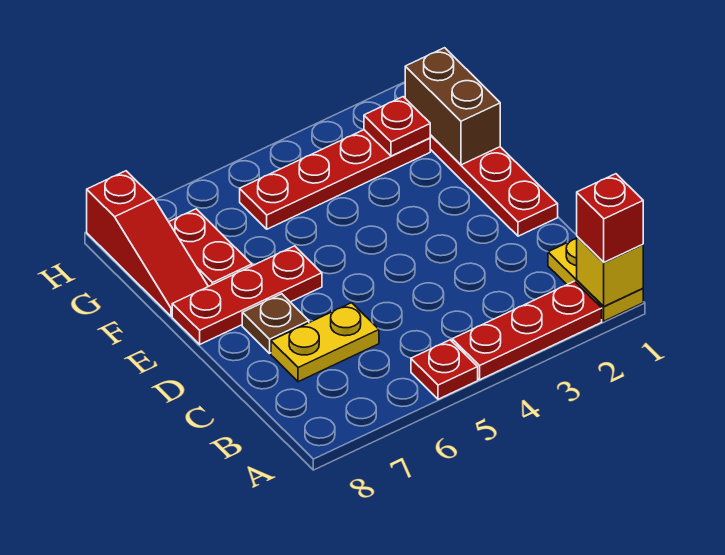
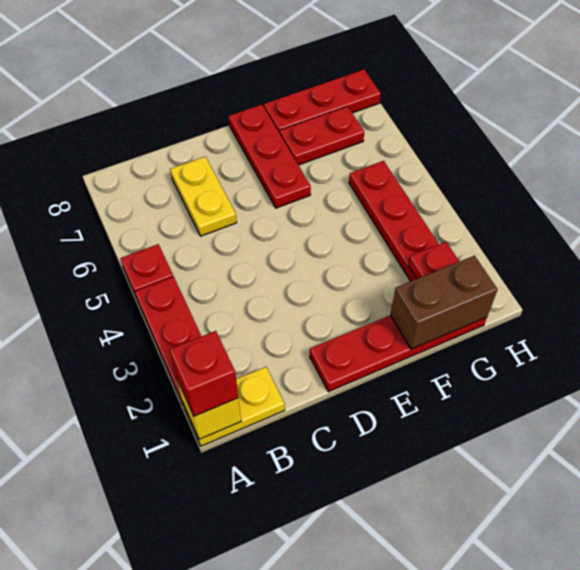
brown 1x1 plate [242,294,309,353] -> none
red 1x3 slope [87,171,208,316] -> red 1x3 plate [264,70,381,133]

